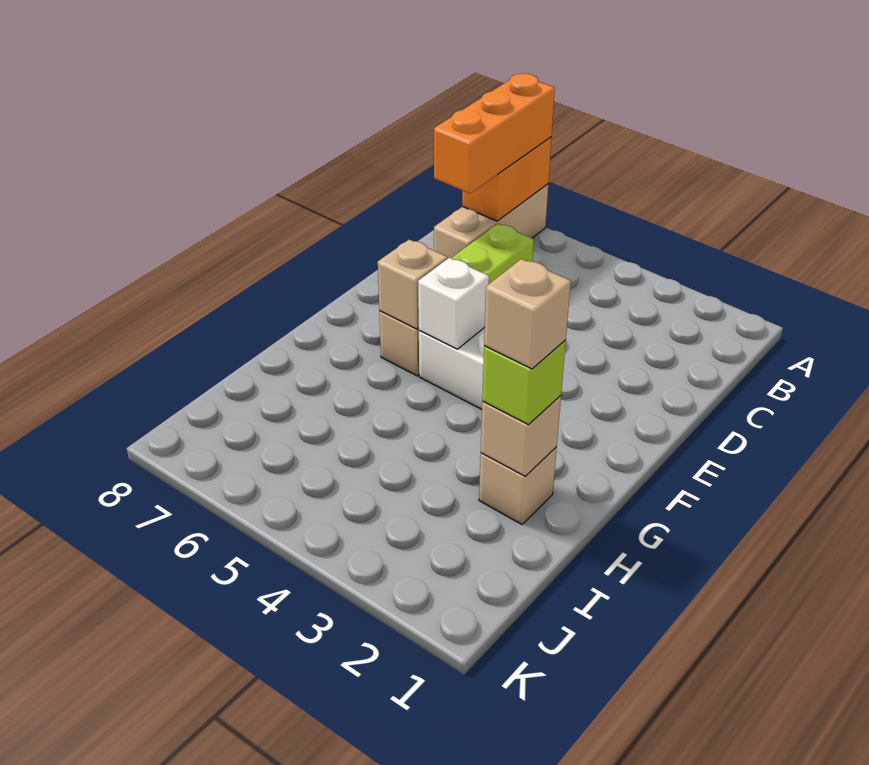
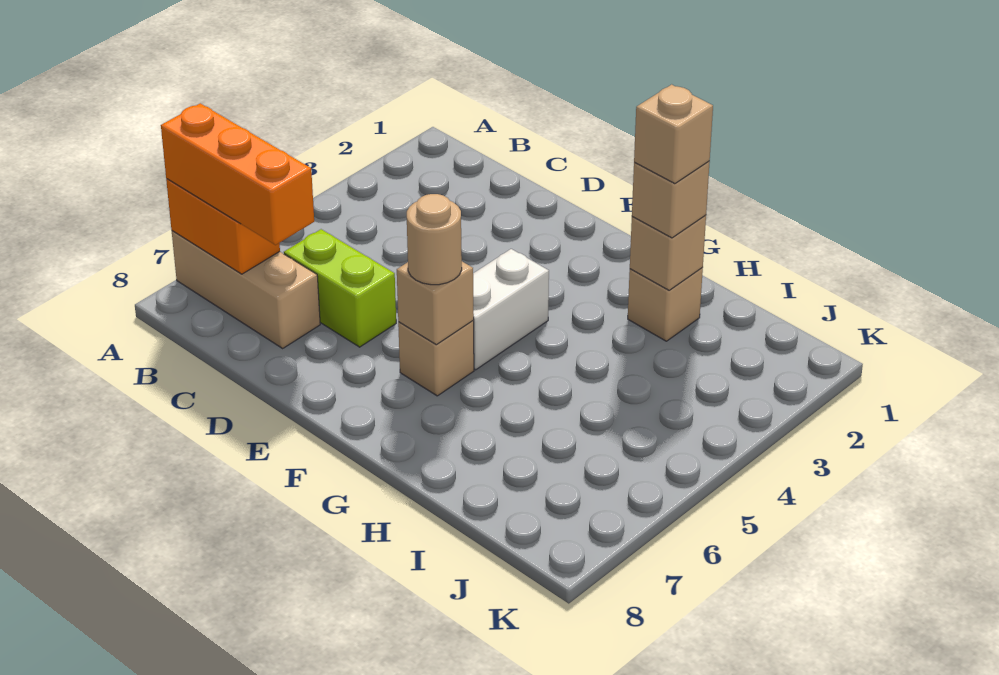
white 1x1 brick [418,258,489,349] -> none
none -> tan 1x1 round brick [407,194,462,285]
lime 1x1 brick [482,340,566,425] -> tan 1x1 brick [632,161,710,238]

